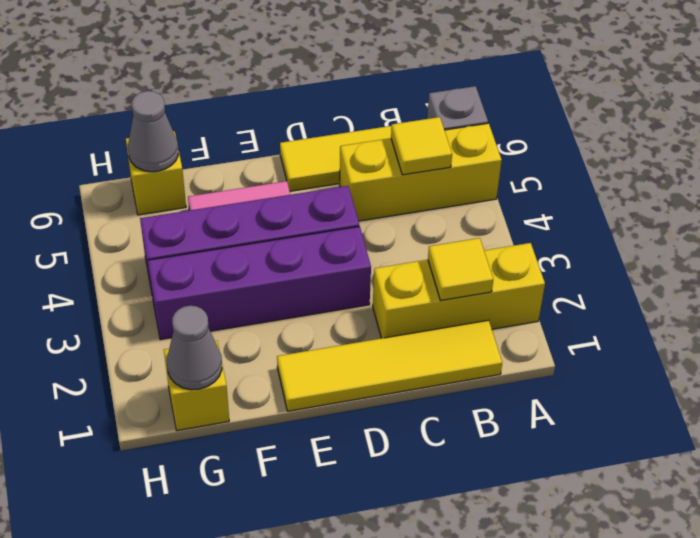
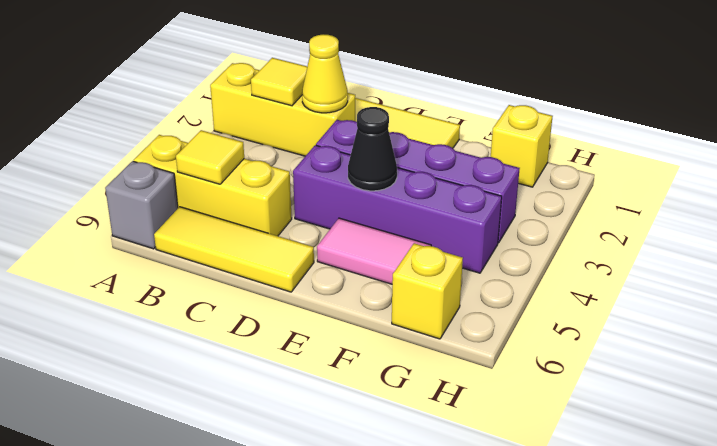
none -> yellow 1x1 cone [302,34,348,113]
none -> black 1x1 cone [348,107,397,191]
grey 1x1 cone [167,306,222,390] -> none
grey 1x1 cone [128,91,179,172] -> none

